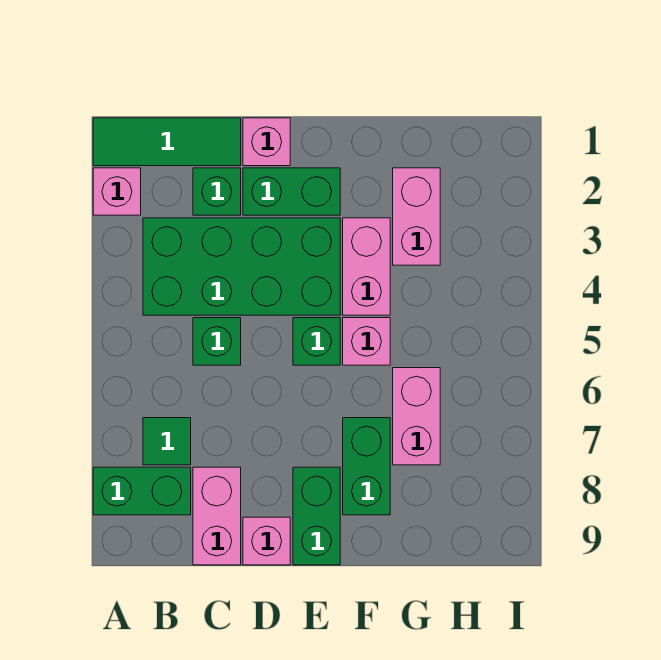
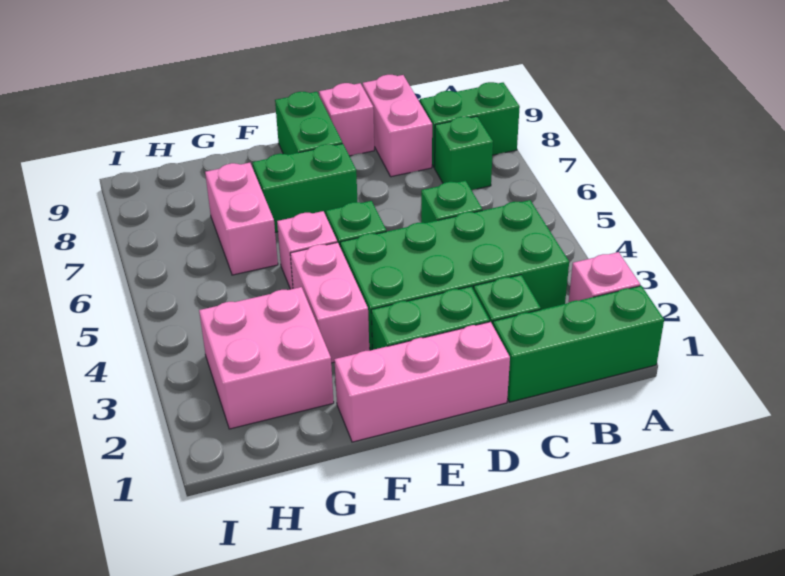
green 1x3 tile [93,118,241,166] -> green 1x3 brick [493,286,664,402]
green 1x1 tile [143,418,191,465] -> green 1x1 brick [435,116,493,190]
pink 1x1 brick [243,118,290,166] -> pink 1x3 brick [334,322,510,442]
green 1x2 brick [343,418,390,515] -> green 1x2 brick turned to [253,144,357,232]
pink 1x2 brick [393,168,440,265] -> pink 2x2 brick [199,287,334,429]

